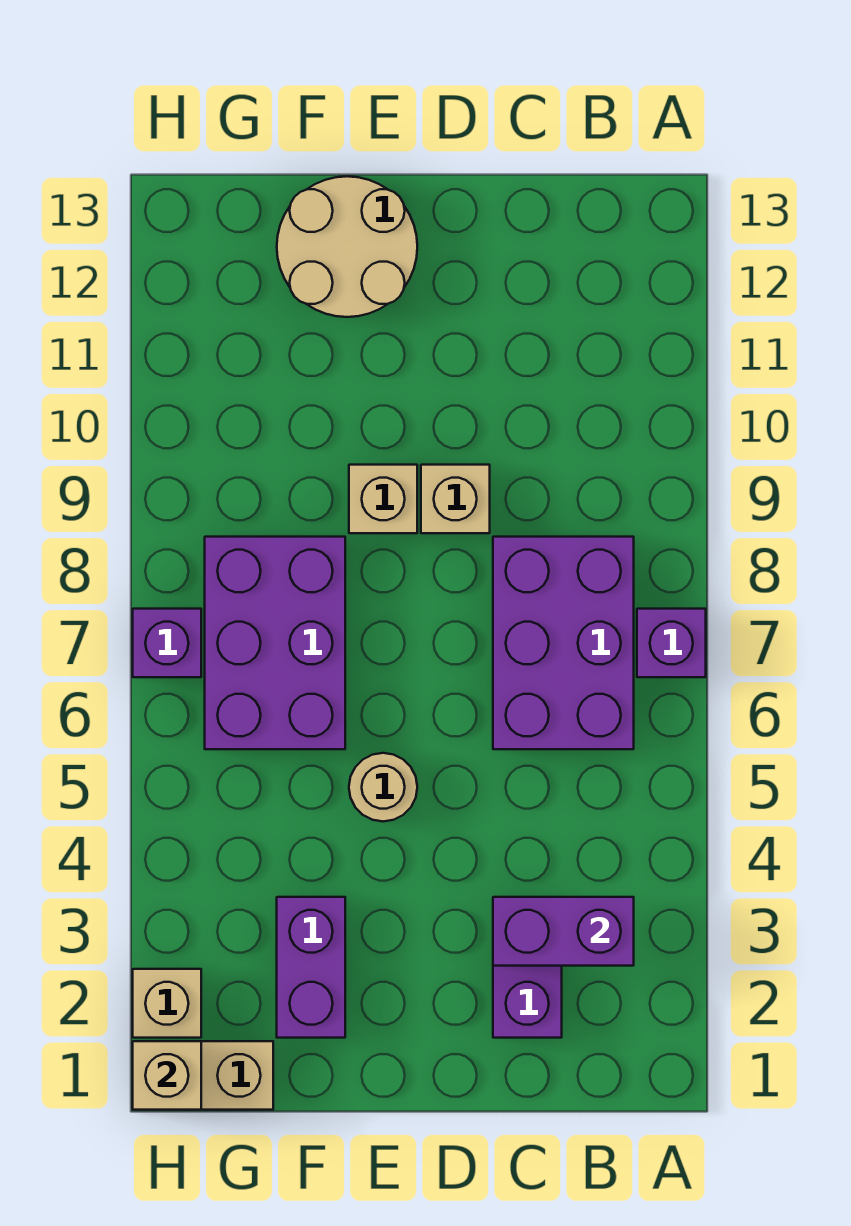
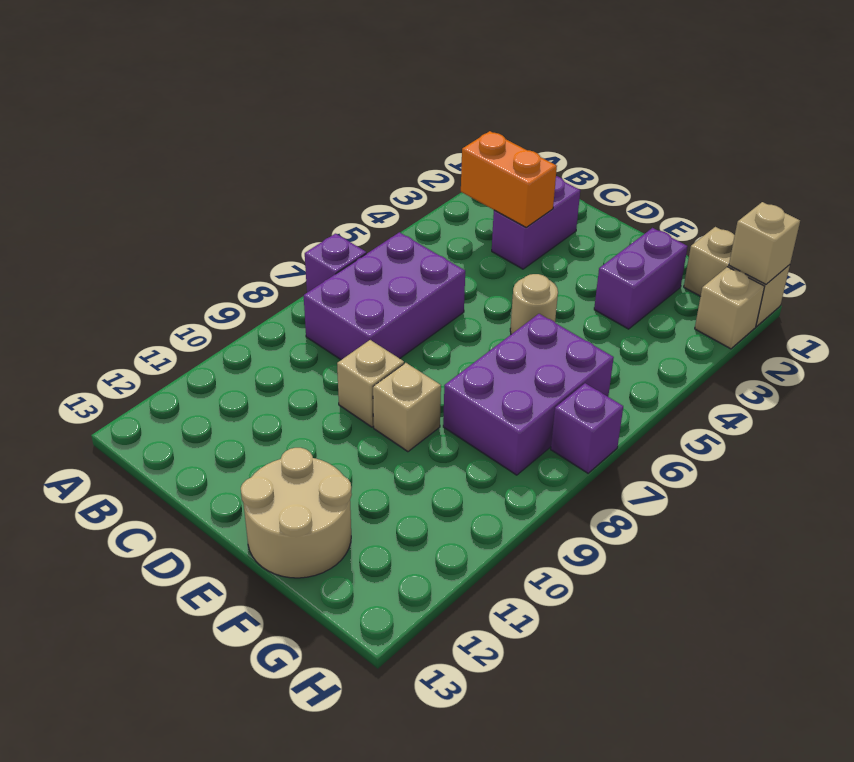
purple 1x2 brick [493,897,634,966] -> orange 1x2 brick [461,131,557,227]

